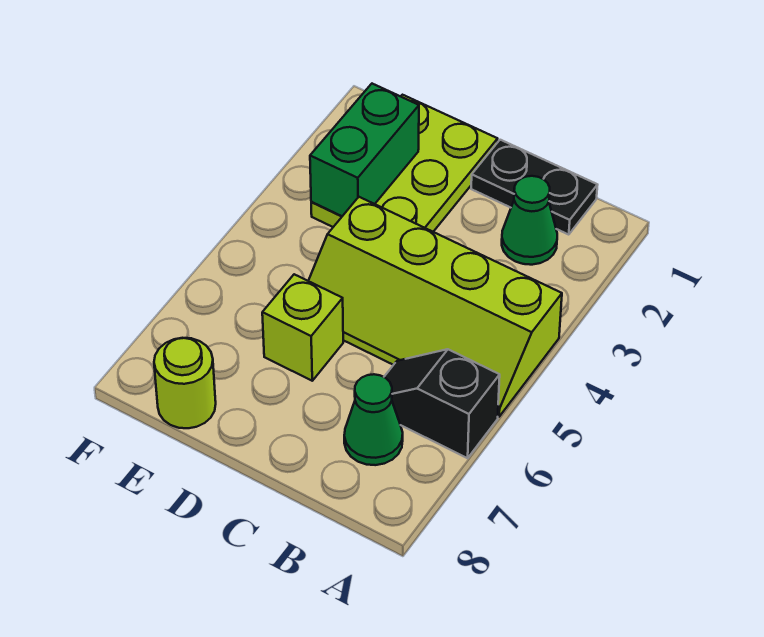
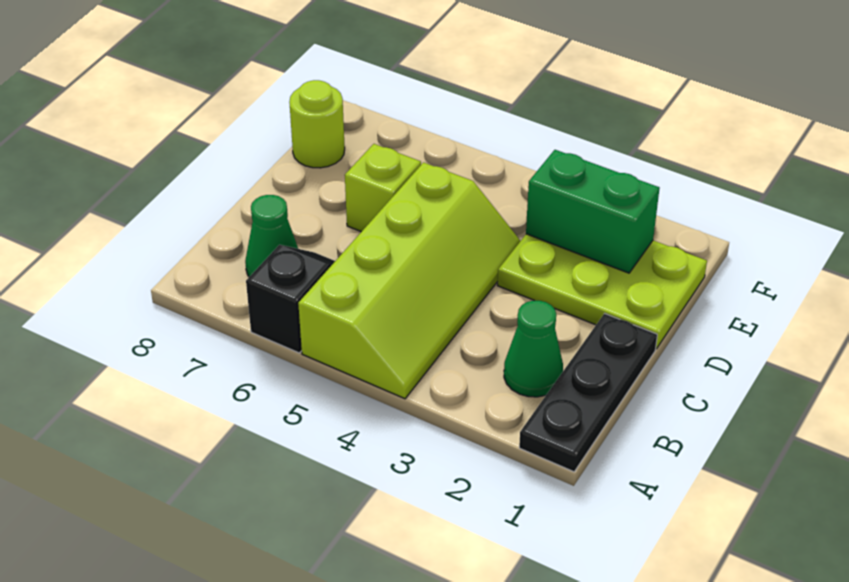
lime 2x4 slope [309,197,562,417] -> lime 2x4 slope turned to [298,162,520,399]
black 1x2 plate [471,140,597,235] -> black 1x3 plate [519,314,657,472]

